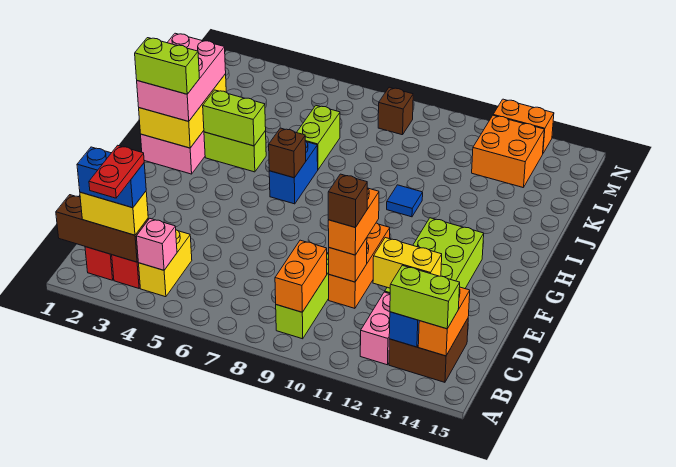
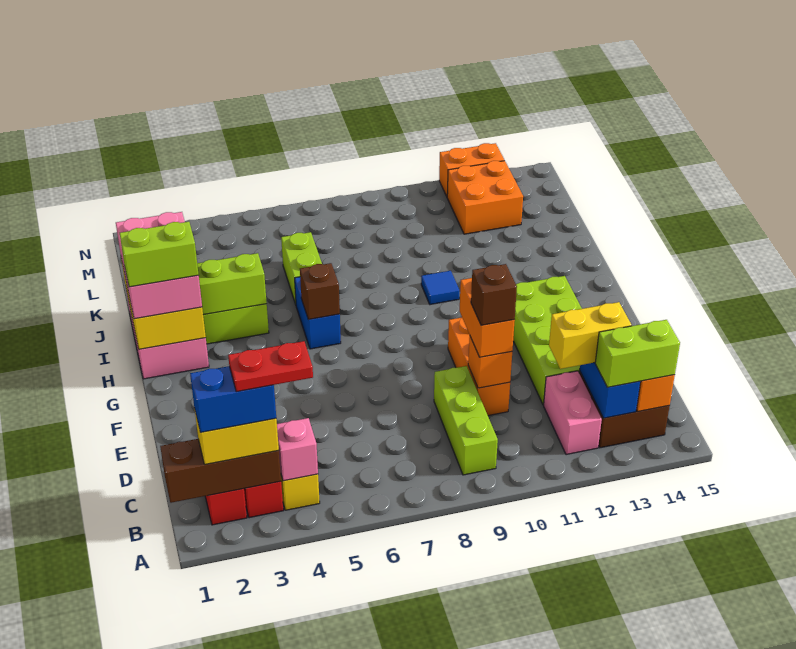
red 1x2 plate [89,145,144,198] -> red 1x2 plate turned to [228,341,313,392]
orange 1x2 brick [275,240,327,312] -> none
brown 1x1 brick [378,87,413,135] -> none

